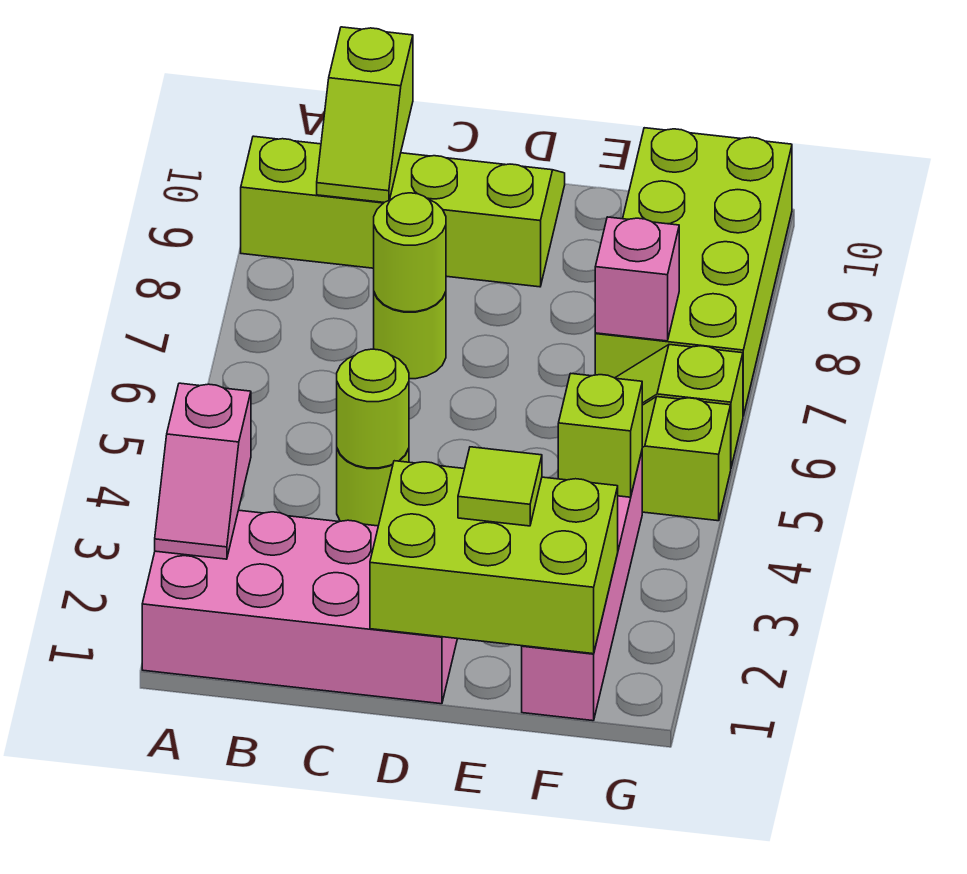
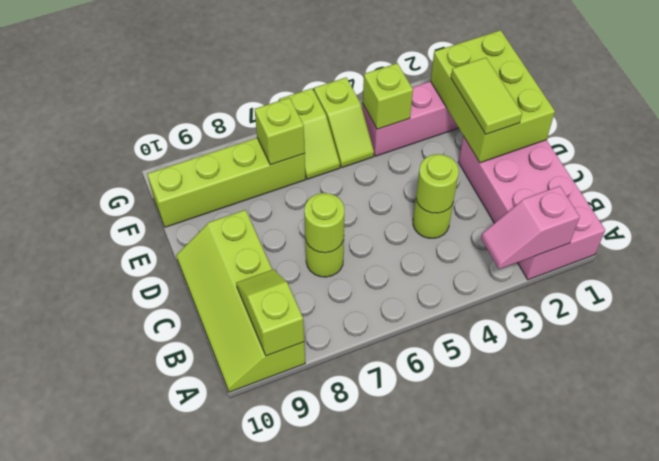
pink 1x2 slope [155,383,251,559] -> pink 1x2 slope turned to [481,186,580,269]
lime 1x2 slope [317,27,413,202] -> lime 1x2 slope turned to [236,269,304,356]
lime 1x1 tile [458,447,542,526] -> lime 1x2 tile [451,58,522,134]
lime 2x4 brick [595,128,792,416] -> lime 1x4 brick [147,138,305,227]
pink 1x1 brick [595,217,679,341] -> lime 1x1 brick [255,98,305,165]

